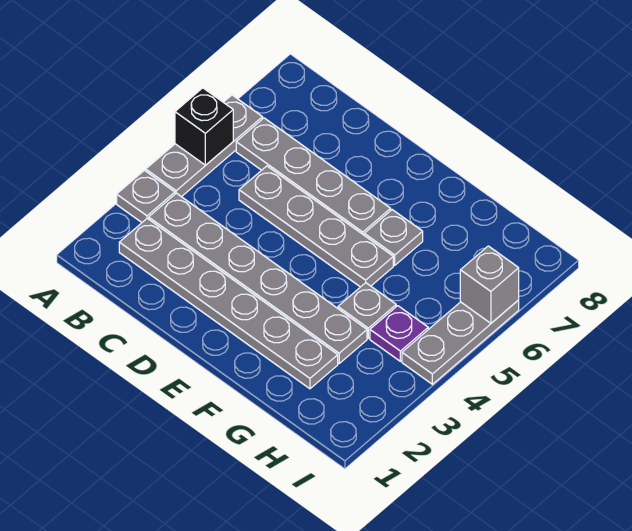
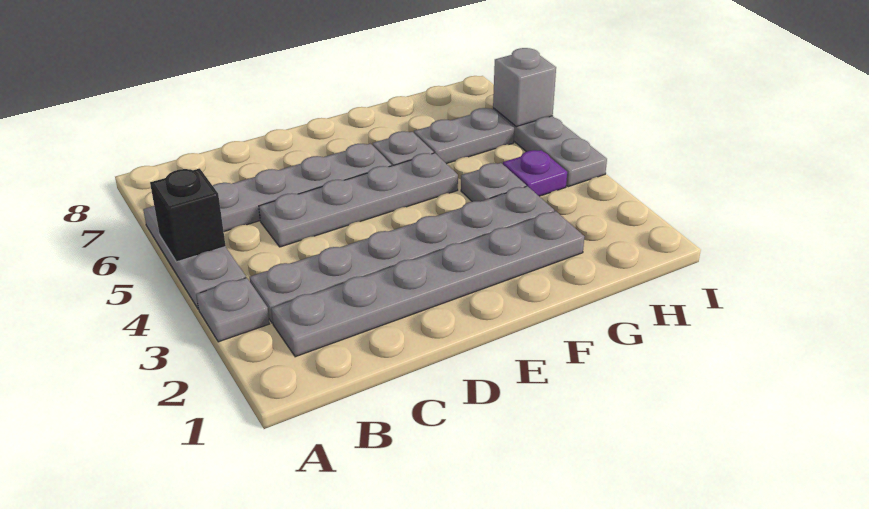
none -> grey 1x2 plate [414,108,514,164]

